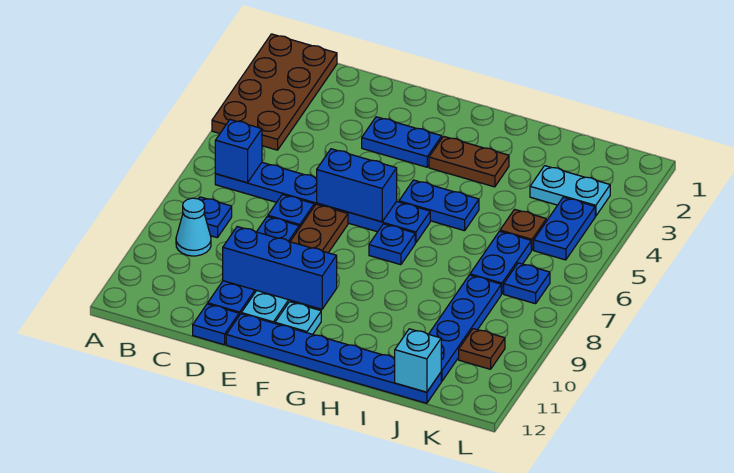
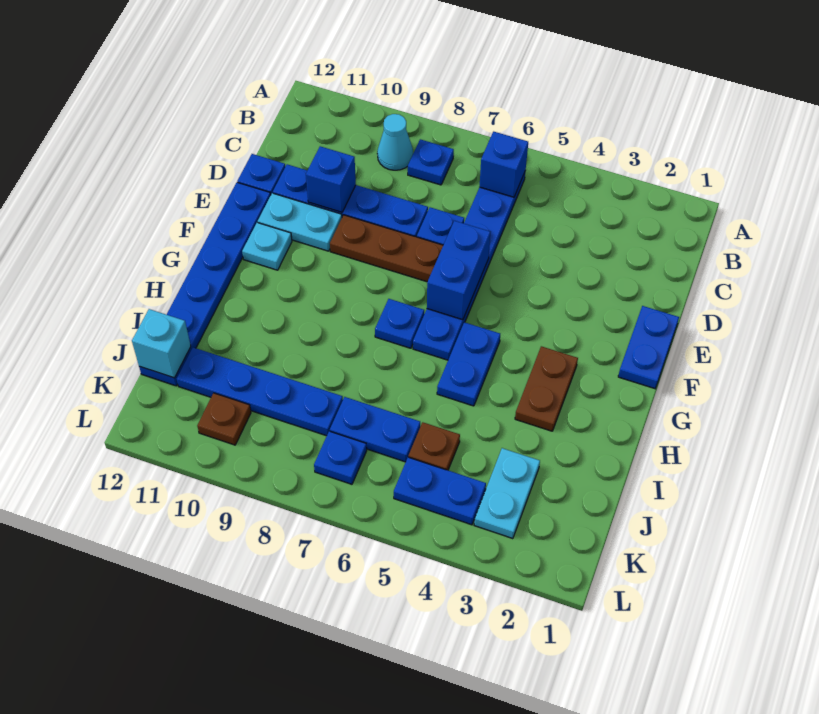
brown 2x4 plate [212,34,337,150] -> none
blue 1x3 brick [223,227,337,309] -> blue 1x1 brick [306,146,356,212]
blue 1x2 plate [362,117,442,167] -> blue 1x2 plate moved to [618,306,679,389]

